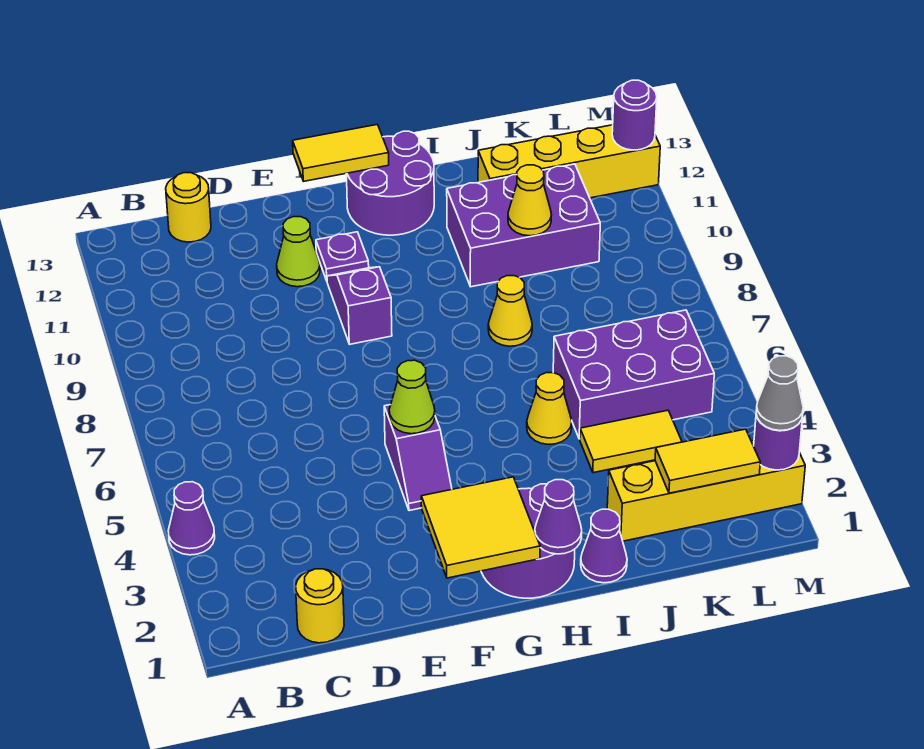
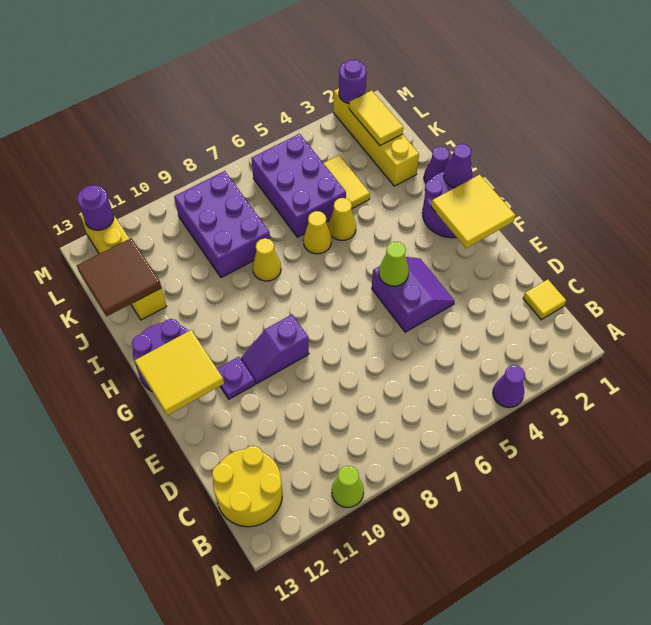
yellow 1x1 round brick [296,569,344,643] -> yellow 1x1 tile [523,280,566,320]
yellow 1x1 round brick [166,173,211,242] -> yellow 2x2 round brick [212,446,282,527]
lime 1x1 cone [277,217,320,287] -> lime 1x1 cone moved to [332,466,364,507]
purple 1x2 slope [384,405,452,511] -> purple 2x2 slope [372,257,455,332]
yellow 1x2 tile [293,124,389,181] -> yellow 2x2 tile [135,330,224,416]
purple 2x3 brick [447,164,600,287] -> purple 2x3 brick moved to [174,171,270,278]
yellow 1x1 cone [508,165,551,236] -> yellow 1x1 cone moved to [303,211,331,254]
none -> brown 2x2 tile [77,238,162,316]
grey 1x1 cone [756,356,803,431] -> none

